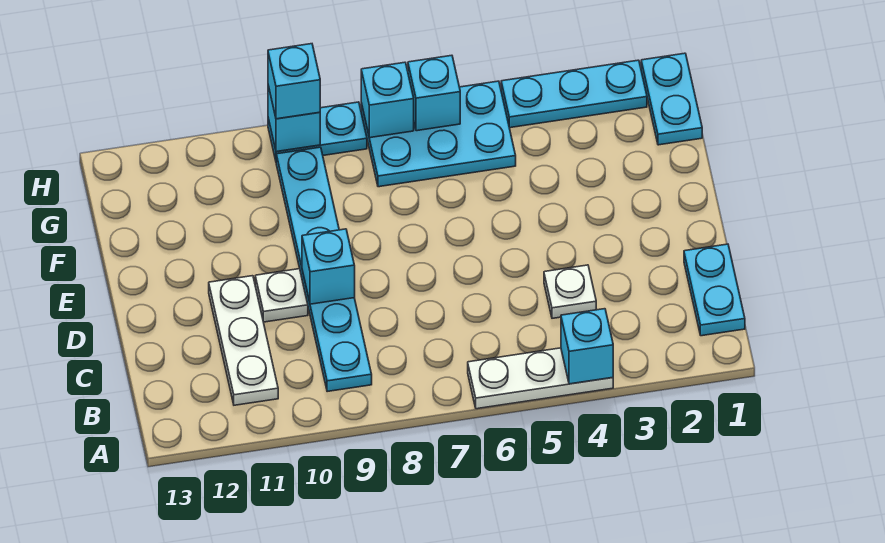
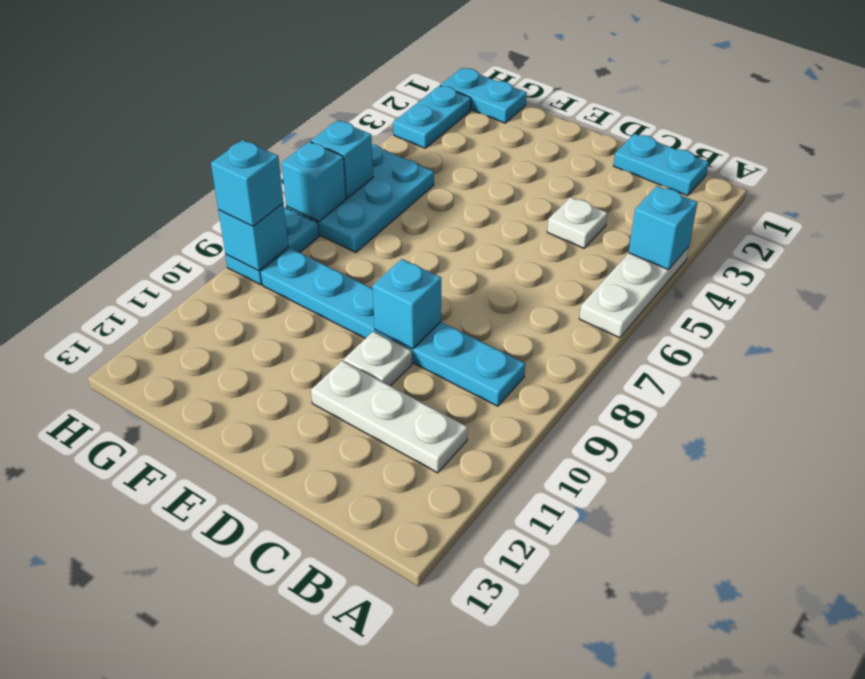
cyan 1x3 plate [501,60,647,128] -> cyan 1x2 plate [393,86,471,148]

